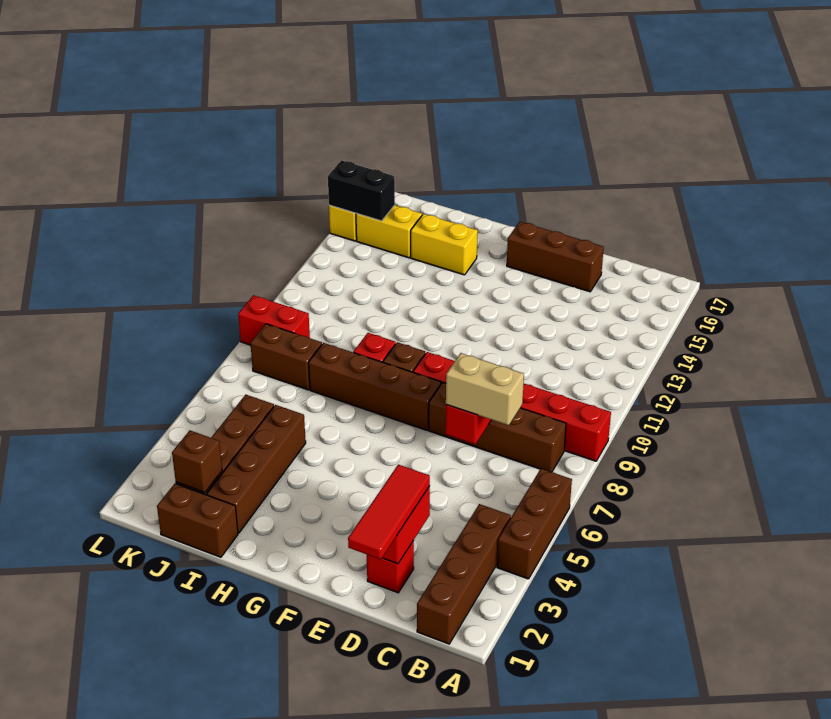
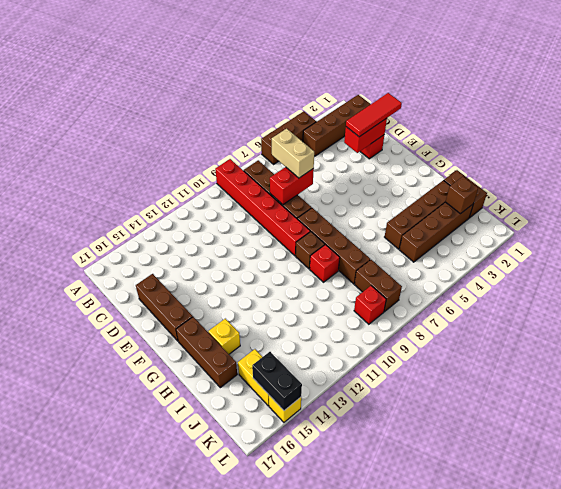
none -> brown 1x3 brick [176,317,237,388]
yellow 1x2 brick [411,214,478,275] -> yellow 1x1 brick [208,319,240,354]
red 1x2 brick [238,295,310,345] -> red 1x1 brick [354,286,386,324]

